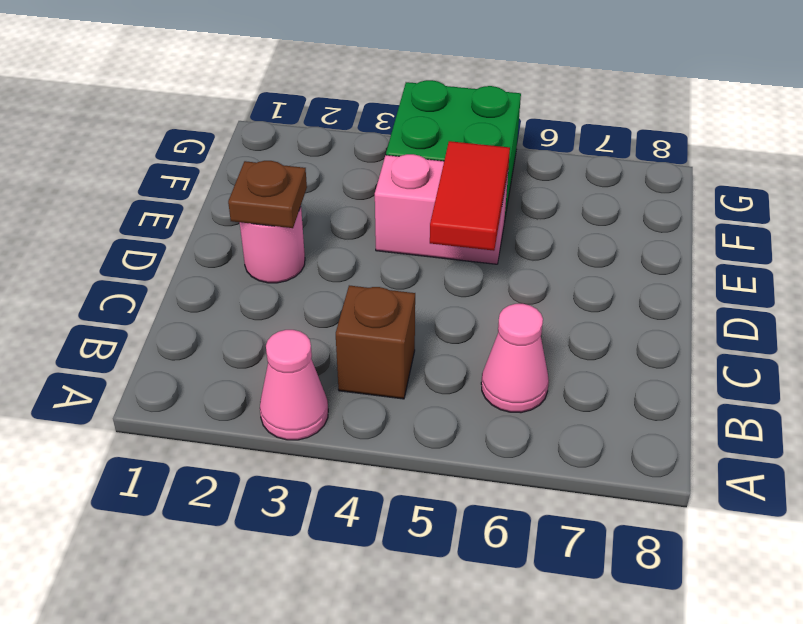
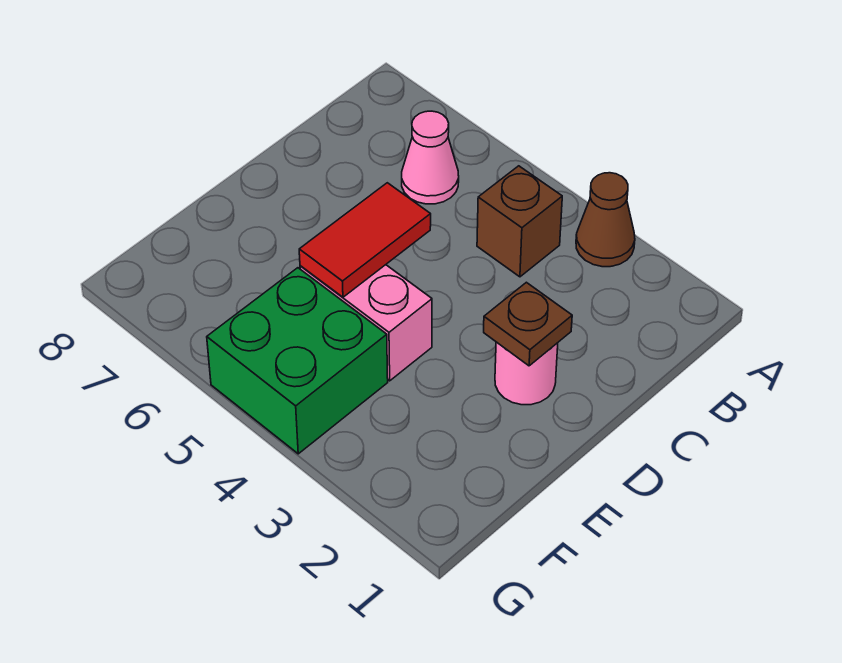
pink 1x1 cone [260,330,328,440] -> brown 1x1 cone [576,173,635,267]

